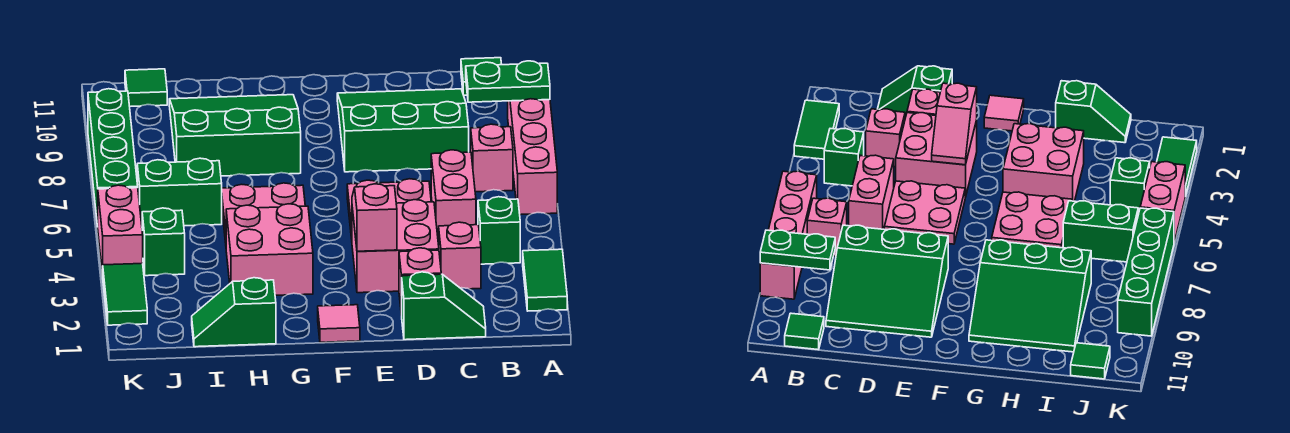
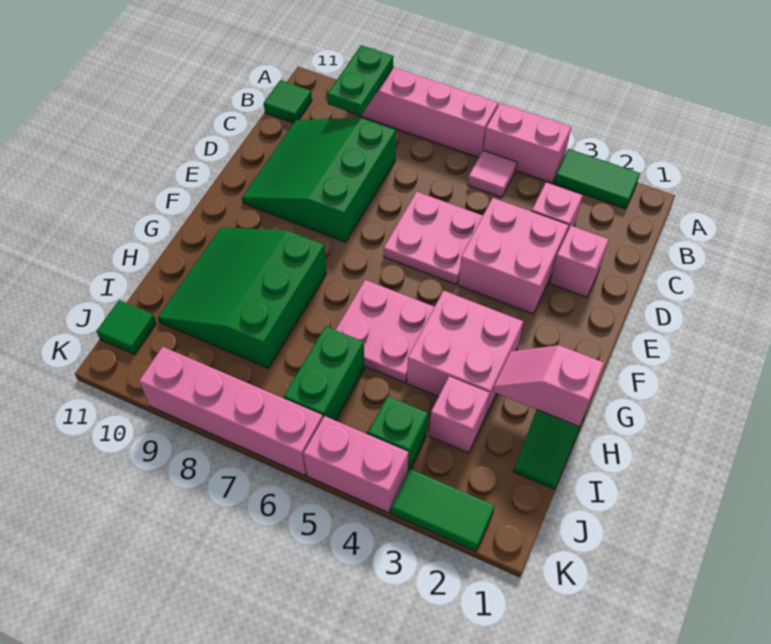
green 1x1 brick [478,197,520,264] -> none
pink 1x1 brick [471,124,513,192] -> pink 1x1 brick moved to [429,376,490,453]
green 1x2 slope [402,272,486,340] -> none
pink 1x2 brick [431,150,476,241] -> pink 1x2 brick moved to [484,103,571,183]
pink 1x2 slope [352,184,397,251] -> pink 1x2 slope moved to [493,345,604,426]
pink 1x1 tile [318,305,360,342] -> pink 1x1 tile moved to [468,150,517,197]
green 1x4 brick [88,89,138,227] -> pink 1x4 brick [139,347,323,475]

